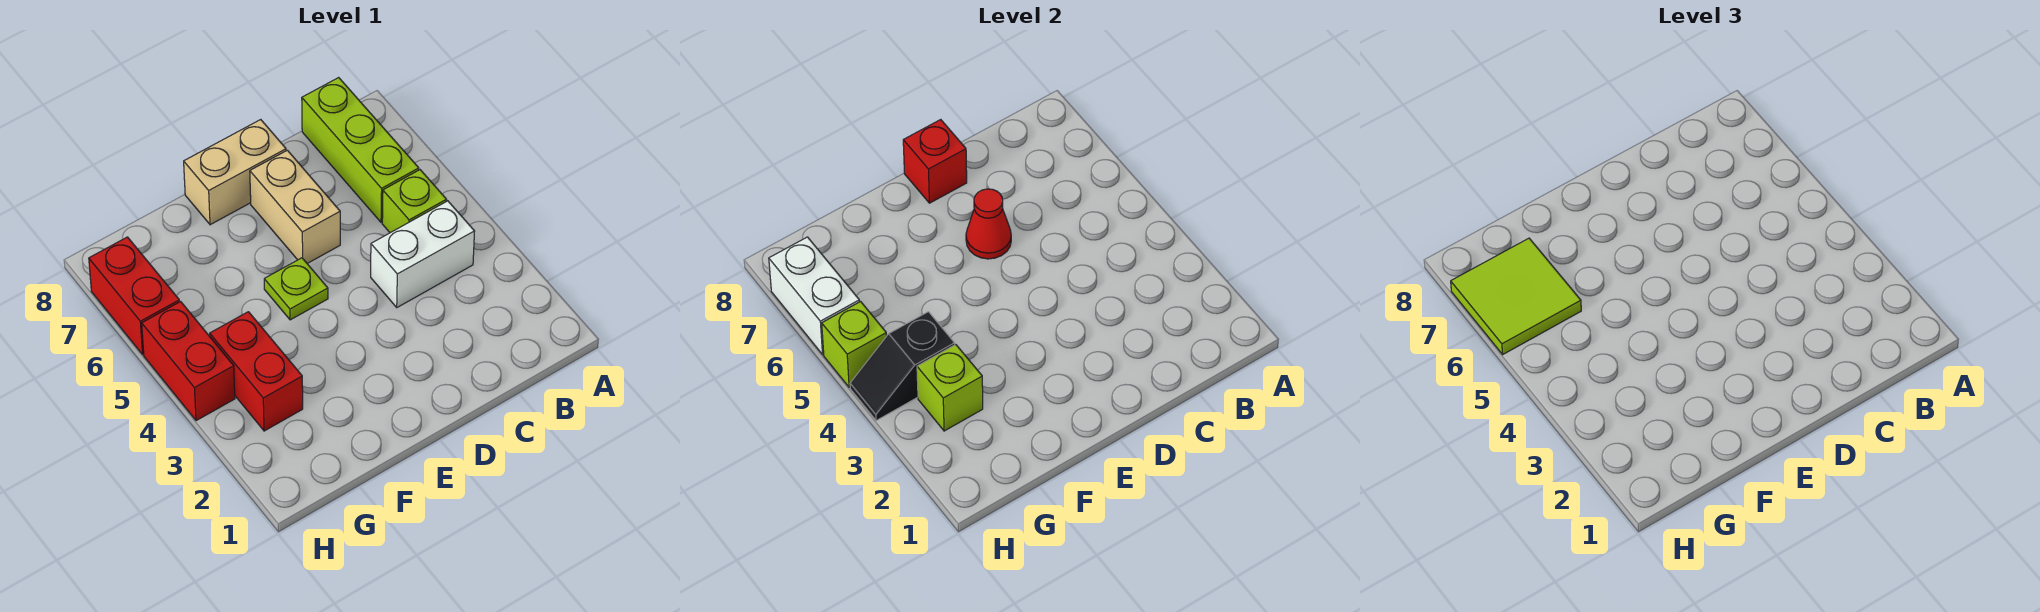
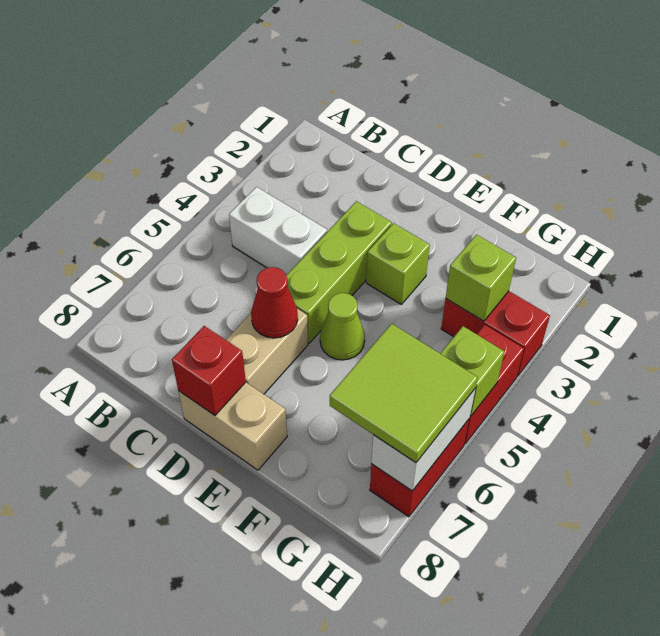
lime 1x1 brick [382,170,447,233] -> lime 1x1 brick moved to [366,223,430,304]
lime 1x3 brick [302,78,419,222] -> lime 1x3 brick moved to [286,201,392,343]
lime 1x1 plate [264,258,328,320] -> lime 1x1 cone [320,293,365,360]
red 1x2 brick [210,312,303,431] -> red 1x2 brick turned to [441,291,550,376]
black 1x2 slope [850,312,955,421] -> none

